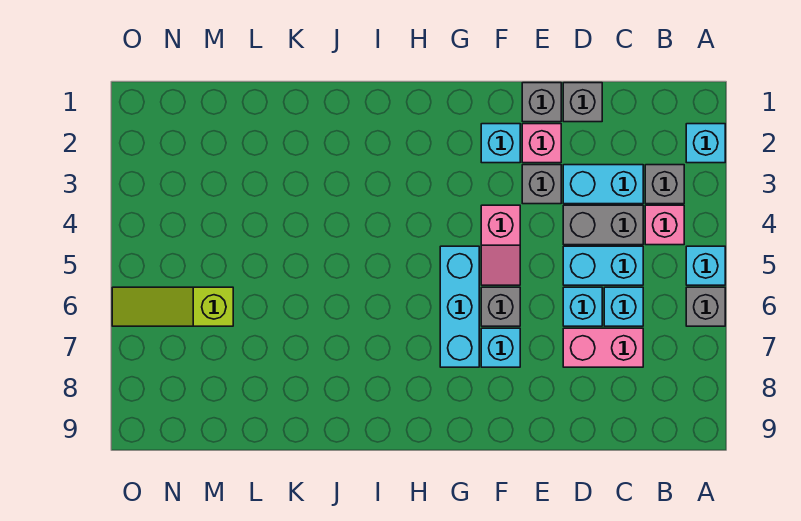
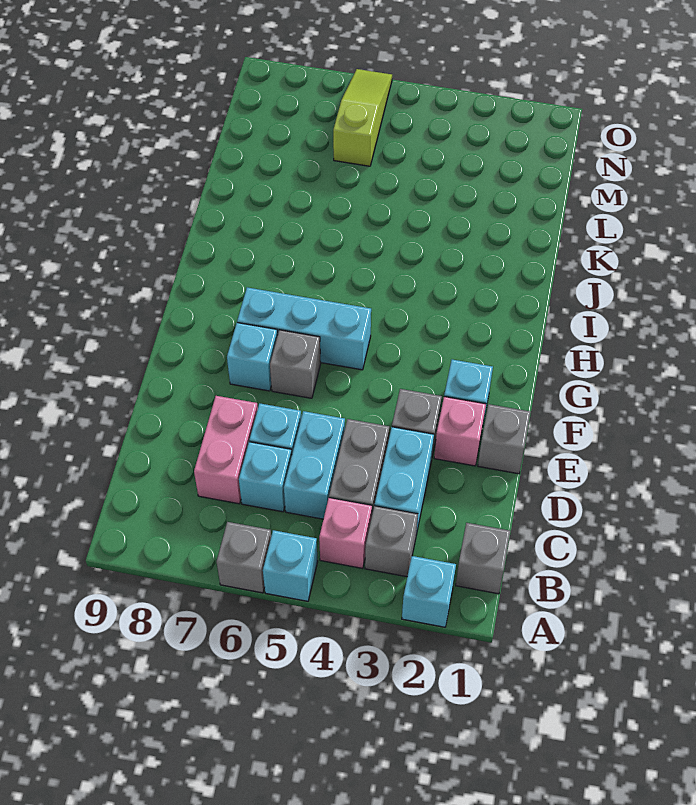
grey 1x1 brick [563,83,602,122] -> grey 1x1 brick moved to [456,523,510,594]
pink 1x2 slope [481,205,520,285] -> none

